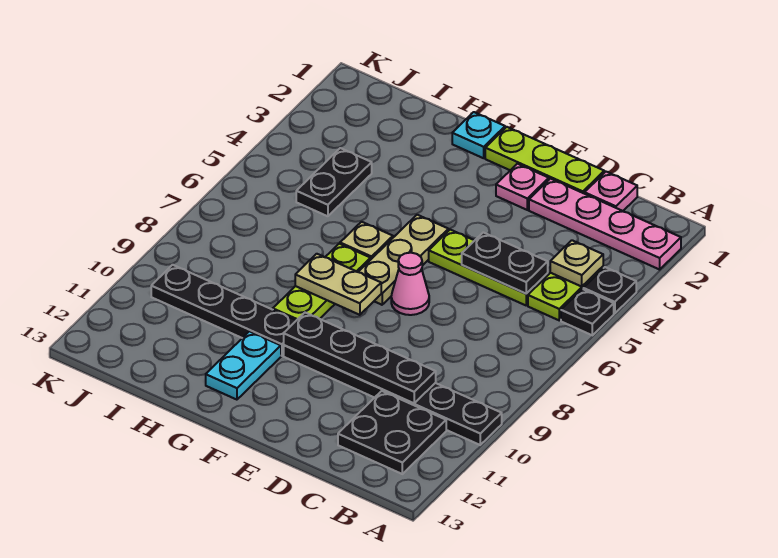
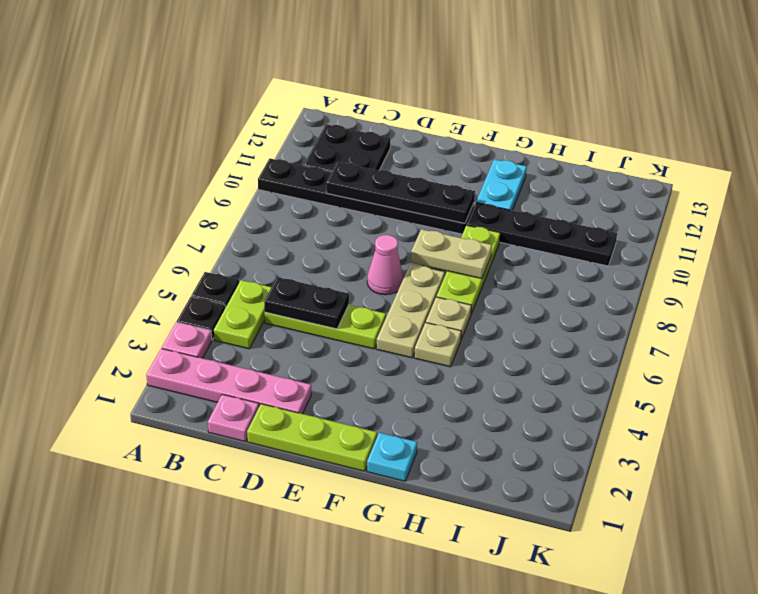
tan 1x1 plate [550,240,603,286] -> tan 1x1 plate moved to [414,323,461,367]
pink 1x1 plate [496,164,549,210] -> pink 1x1 plate moved to [162,322,212,358]
black 1x2 plate [296,148,372,216] -> none

